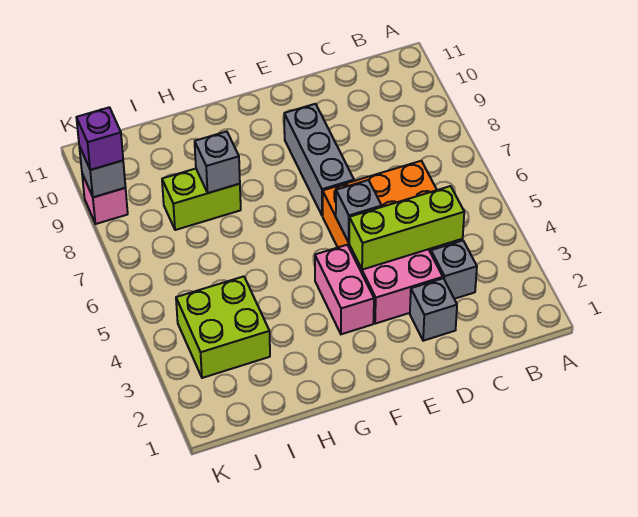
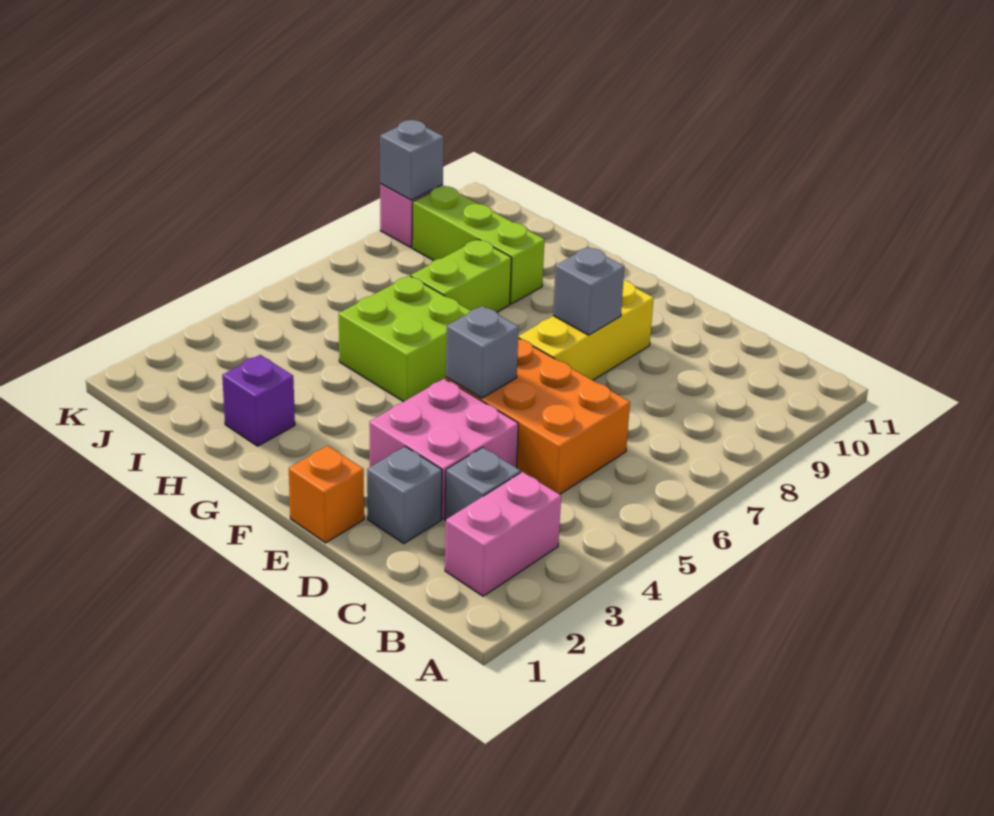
lime 1x3 brick [349,186,464,270] -> lime 1x3 brick moved to [412,186,545,304]
none -> orange 1x1 brick [289,446,364,543]
grey 1x3 brick [284,104,354,216] -> yellow 1x3 brick [518,280,654,380]
pink 1x2 brick [315,245,374,334] -> pink 1x2 brick moved to [445,472,561,596]
lime 1x2 brick [162,169,241,230] -> lime 1x2 brick turned to [411,239,511,312]
grey 1x1 brick [195,131,240,193] -> grey 1x1 brick moved to [553,247,624,335]
lime 2x2 brick [176,276,270,378] -> lime 2x2 brick moved to [339,276,470,402]
purple 1x1 brick [76,107,123,170] -> purple 1x1 brick moved to [222,355,295,446]

